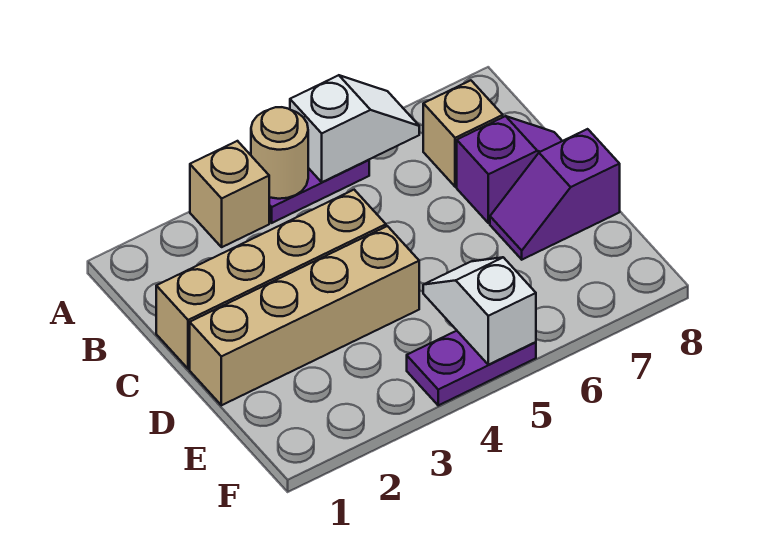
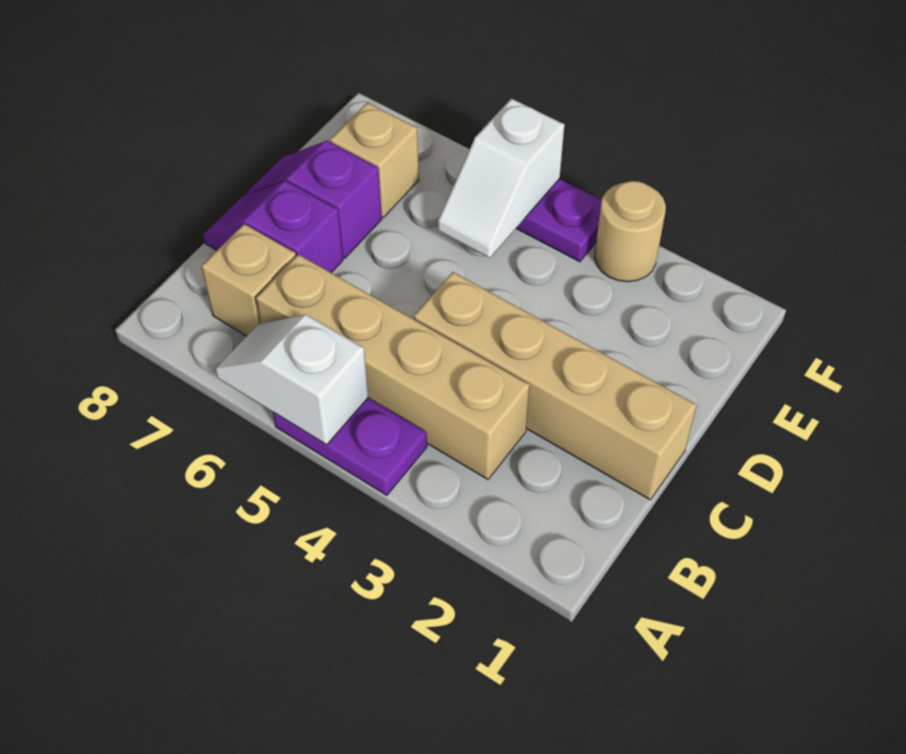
tan 1x1 brick [190,141,269,247] -> tan 1x1 brick moved to [330,103,419,217]
tan 1x1 round brick [251,107,308,199] -> tan 1x1 round brick moved to [594,181,666,282]
tan 1x4 brick [190,226,419,405] -> tan 1x4 brick moved to [256,255,530,479]
purple 1x2 slope [490,129,620,260] -> purple 1x2 slope turned to [245,141,382,258]

